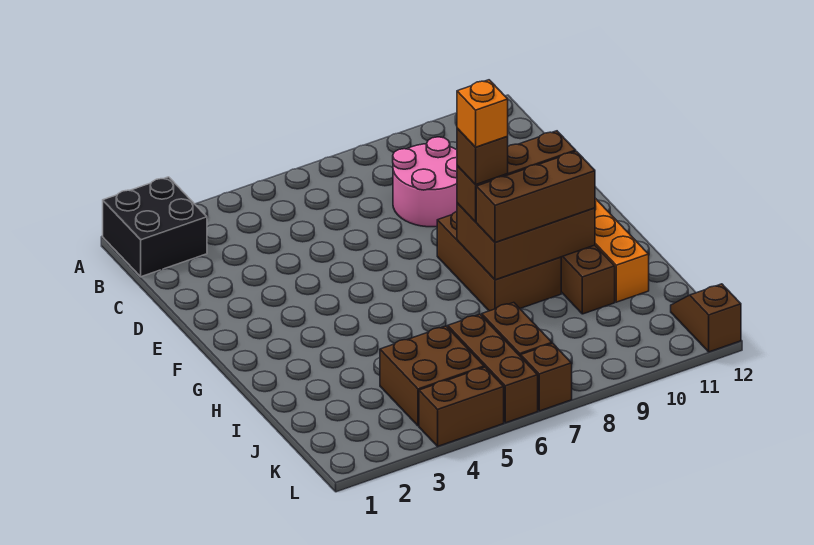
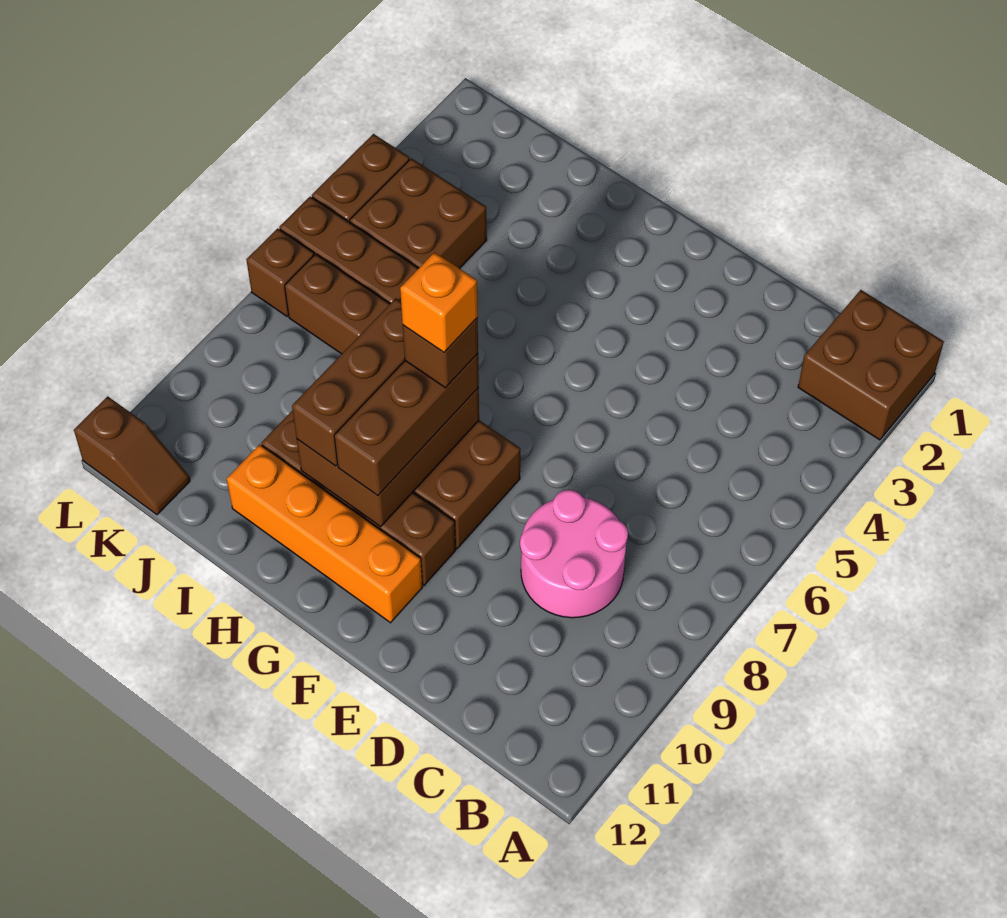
black 2x2 brick [103,177,207,277] -> brown 2x2 brick [798,290,944,440]

